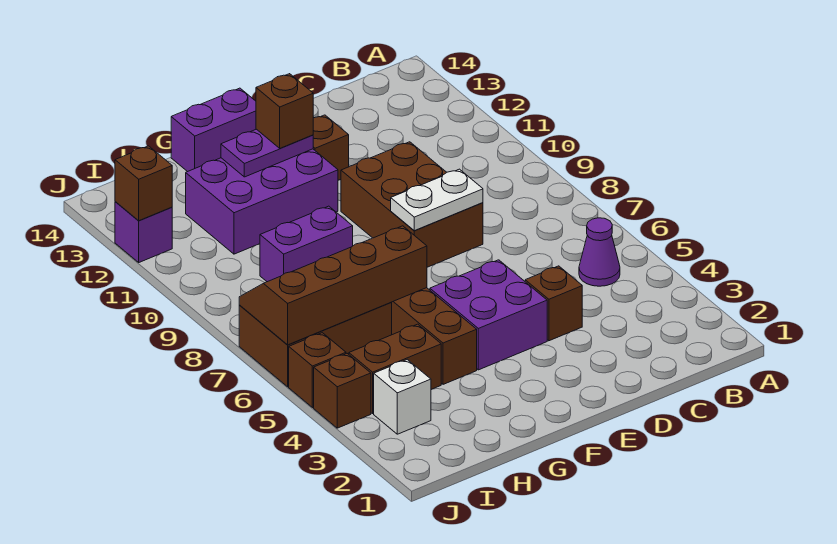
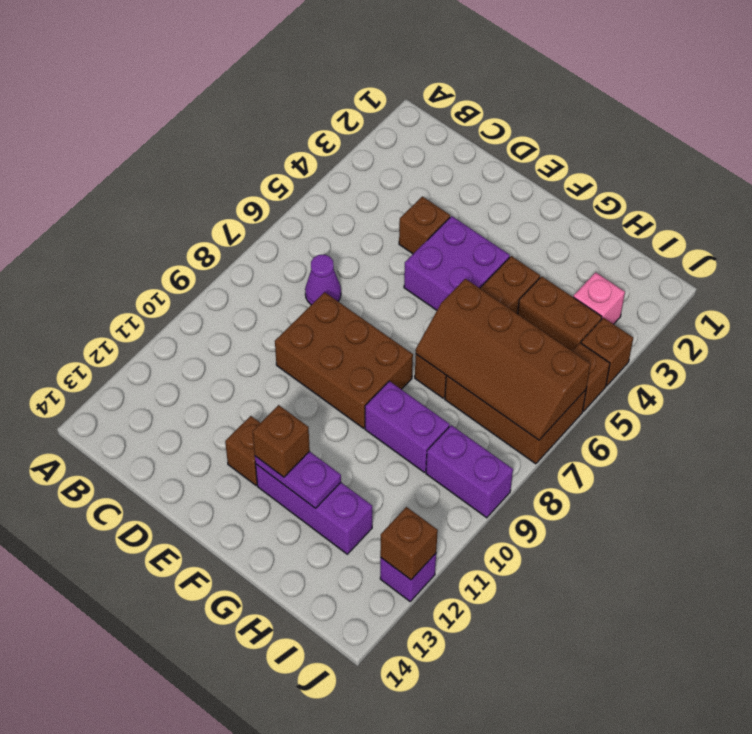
purple 1x1 cone [579,218,620,286] -> purple 1x1 cone moved to [305,255,341,305]
brown 2x3 brick [341,142,483,267] -> brown 2x3 brick turned to [275,292,413,428]
white 1x2 plate [391,169,483,231] -> none
purple 2x3 brick [186,149,338,254] -> purple 1x3 brick [256,464,372,554]
purple 1x2 brick [171,88,256,172] -> purple 1x2 brick moved to [426,425,513,518]
white 1x1 brick [374,360,431,434] -> pink 1x1 brick [573,272,625,324]

